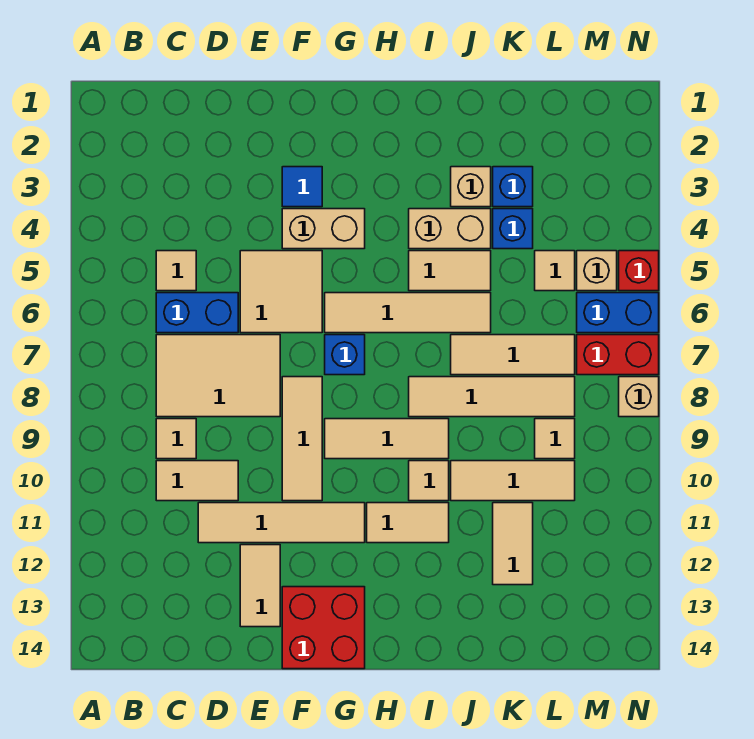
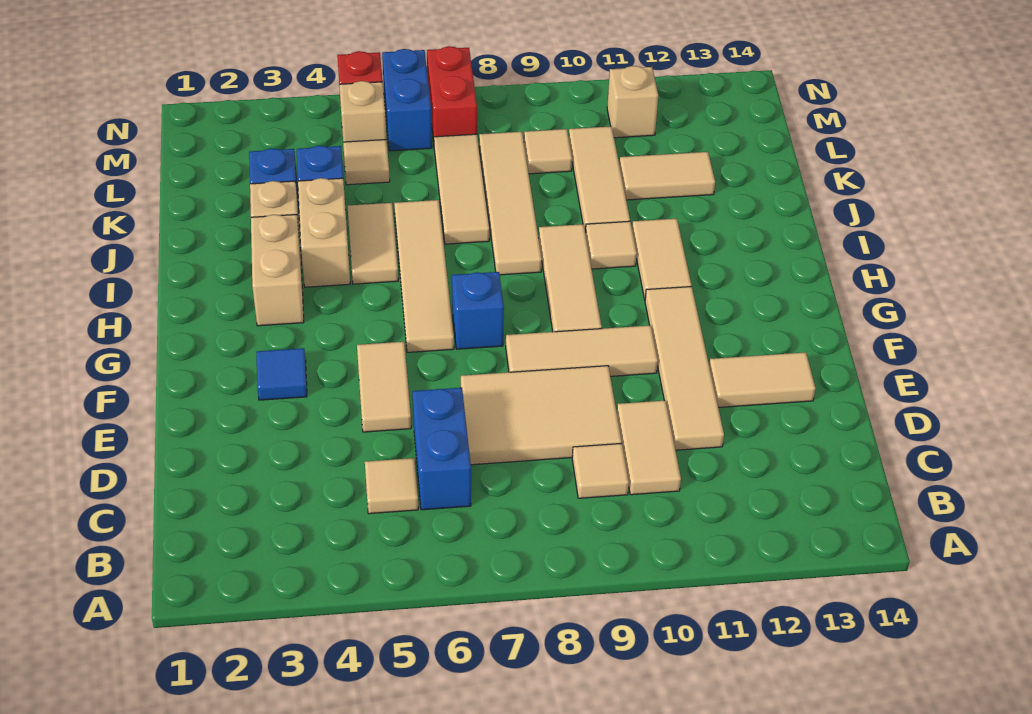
tan 2x3 tile [156,335,280,417] -> tan 2x3 tile turned to [461,366,622,465]
tan 2x2 tile [240,251,322,333] -> tan 1x2 tile [357,342,411,432]
tan 1x2 brick [282,209,365,249] -> tan 1x2 brick moved to [251,215,304,326]
red 2x2 brick [282,587,365,669] -> none
tan 1x1 brick [619,377,659,417] -> tan 1x1 brick moved to [607,66,658,138]

